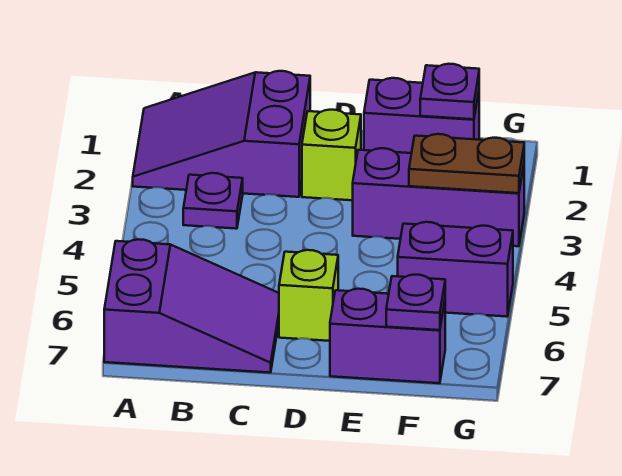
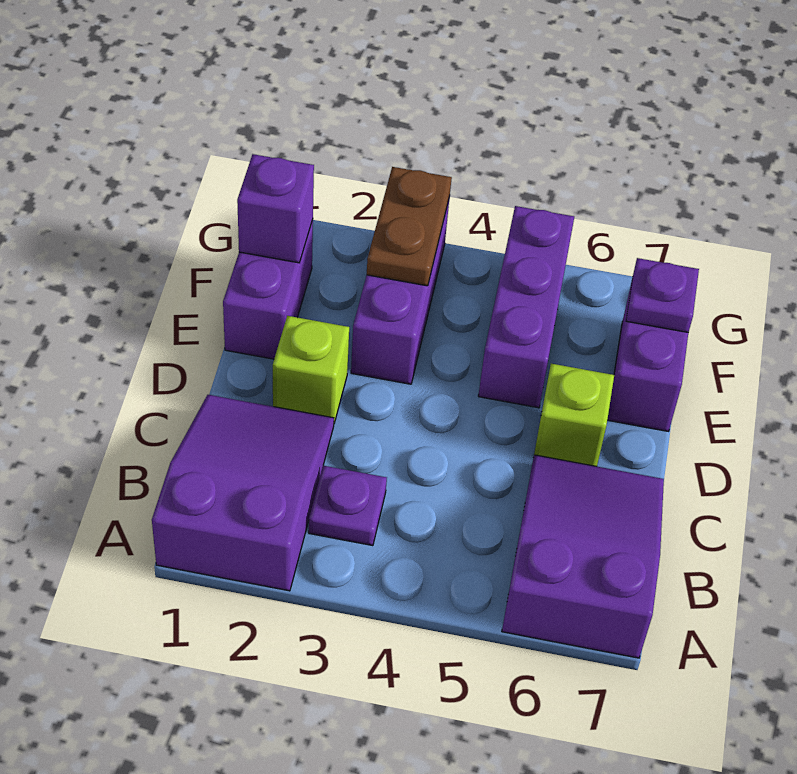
purple 2x3 slope [133,71,310,197] -> purple 2x3 slope turned to [152,395,334,591]
purple 1x1 plate [420,64,479,119] -> purple 1x1 brick [237,154,314,263]
purple 1x2 brick [398,222,513,317] -> purple 1x3 brick [478,206,574,408]

